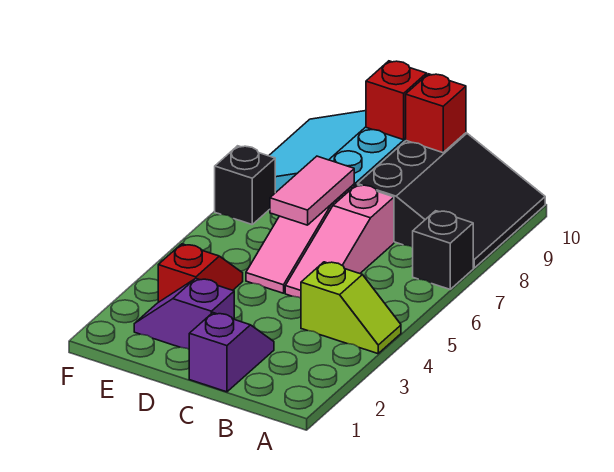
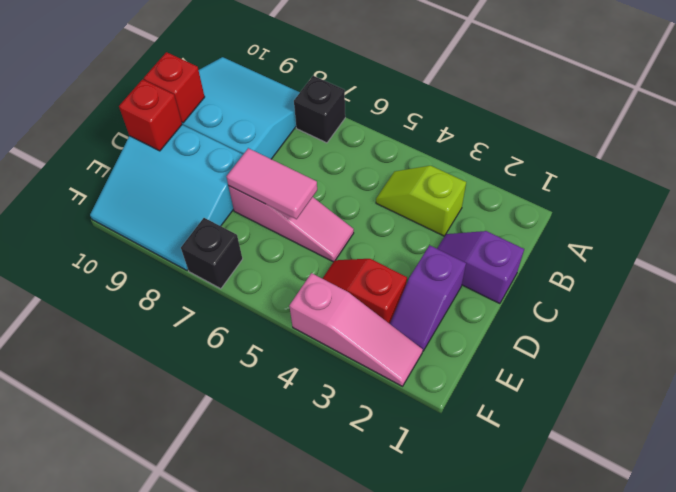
lime 1x2 slope [301,262,401,354] -> lime 1x2 slope turned to [376,166,466,236]
black 3x3 slope [358,133,545,268] -> cyan 3x3 slope [182,57,300,159]
pink 1x3 slope [285,185,394,298] -> pink 1x3 slope moved to [289,273,423,386]

